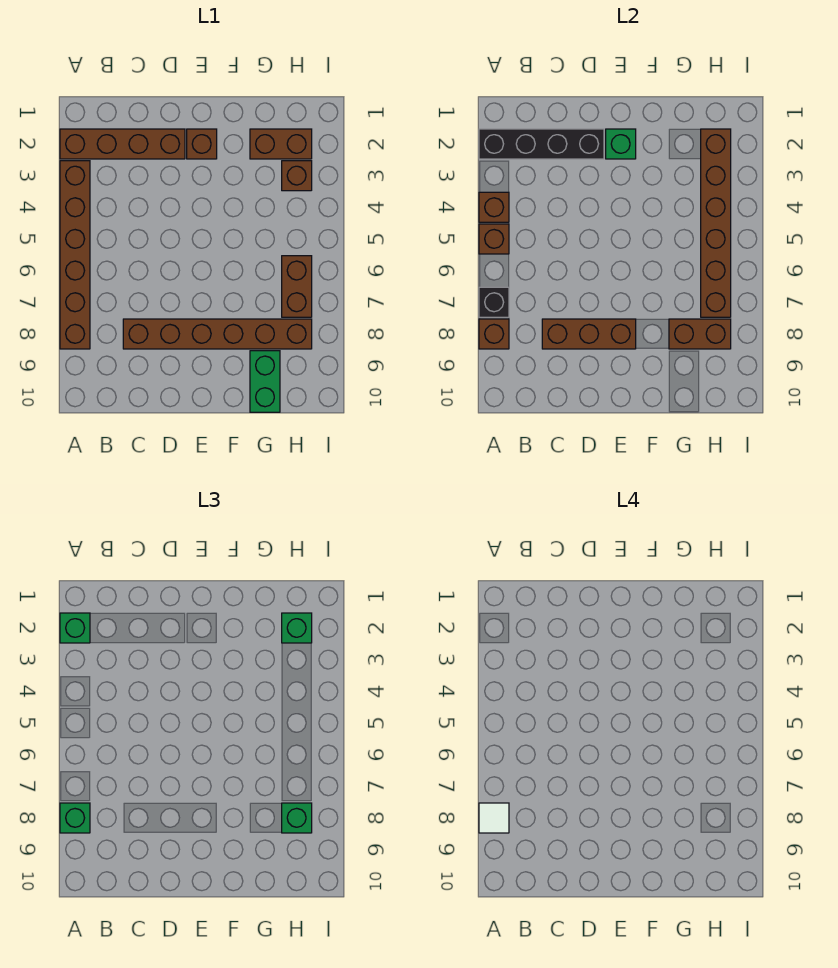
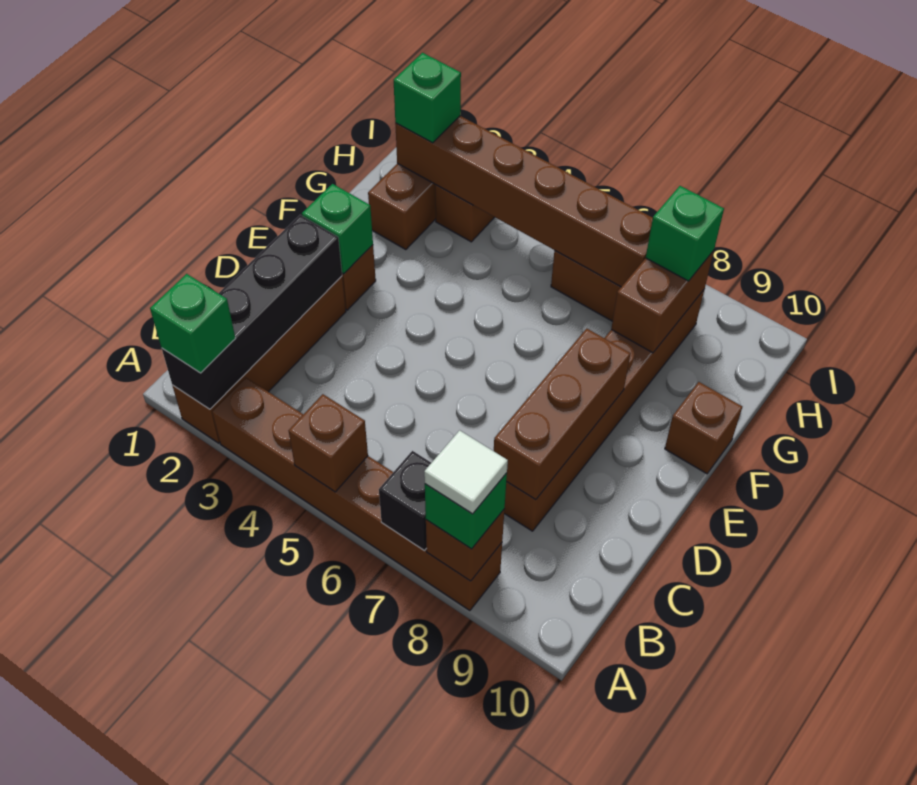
brown 1x1 brick [479,192,509,222] -> brown 1x1 brick moved to [665,382,742,474]
green 1x2 brick [250,351,280,412] -> none

